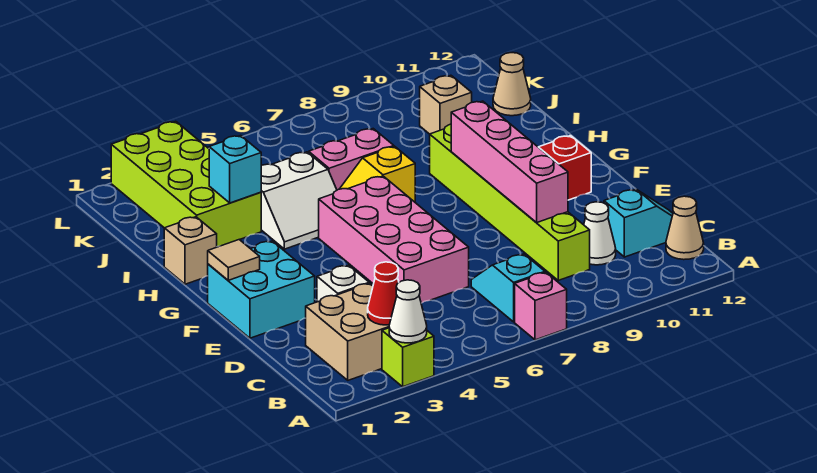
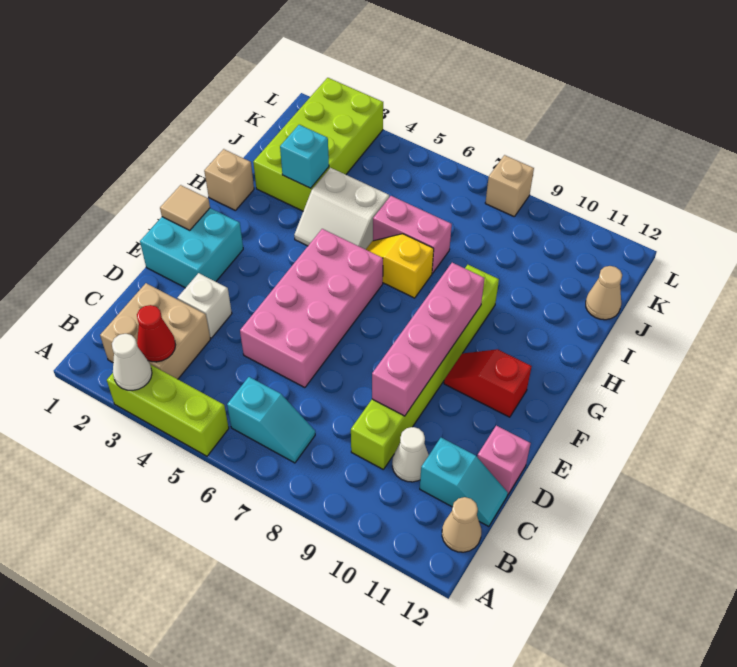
lime 1x1 brick [382,328,434,387] -> lime 1x3 brick [107,364,229,456]
pink 1x1 brick [515,273,567,340] -> pink 1x1 brick moved to [477,426,531,494]
cyan 1x2 slope [471,254,545,322] -> cyan 1x2 slope turned to [227,377,315,463]
tan 1x1 brick [420,75,472,134] -> tan 1x1 brick moved to [485,155,534,216]

